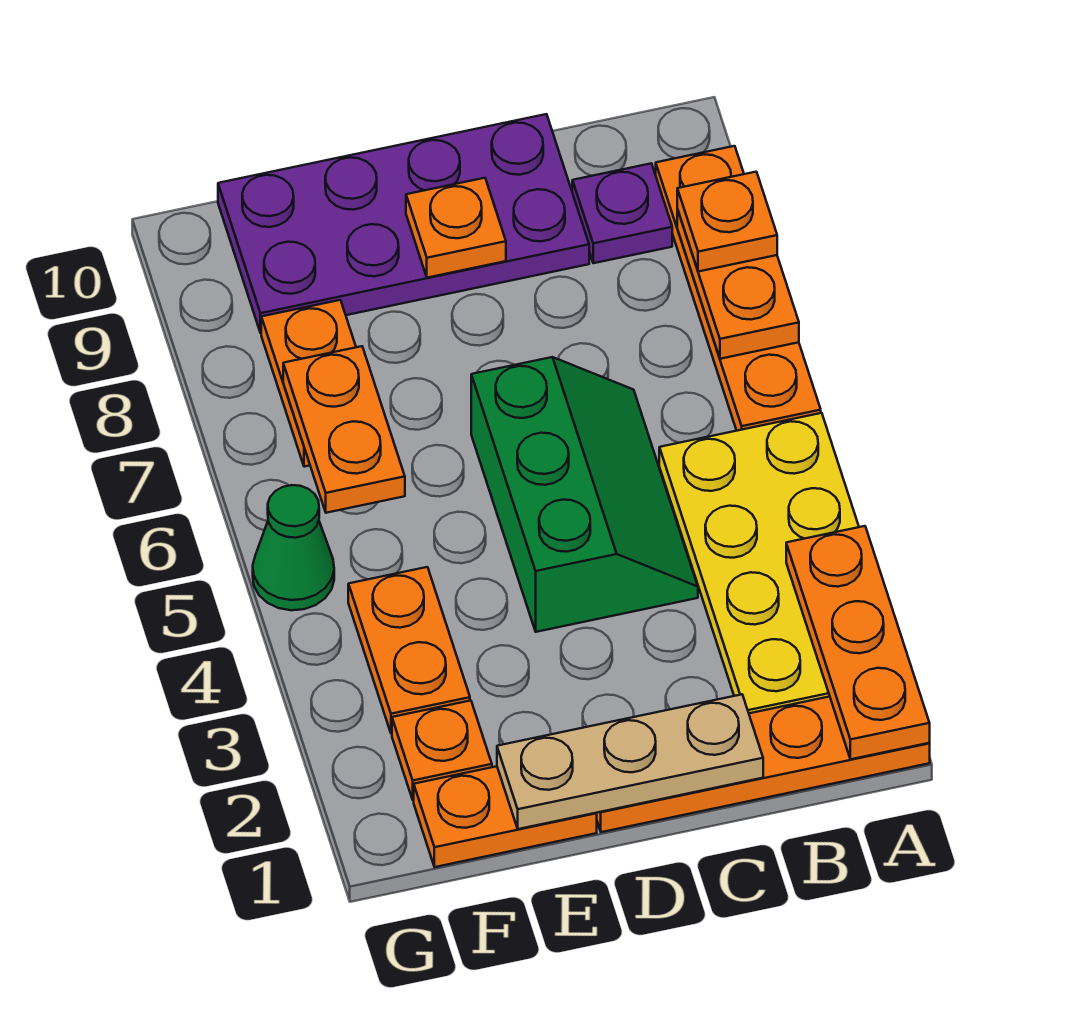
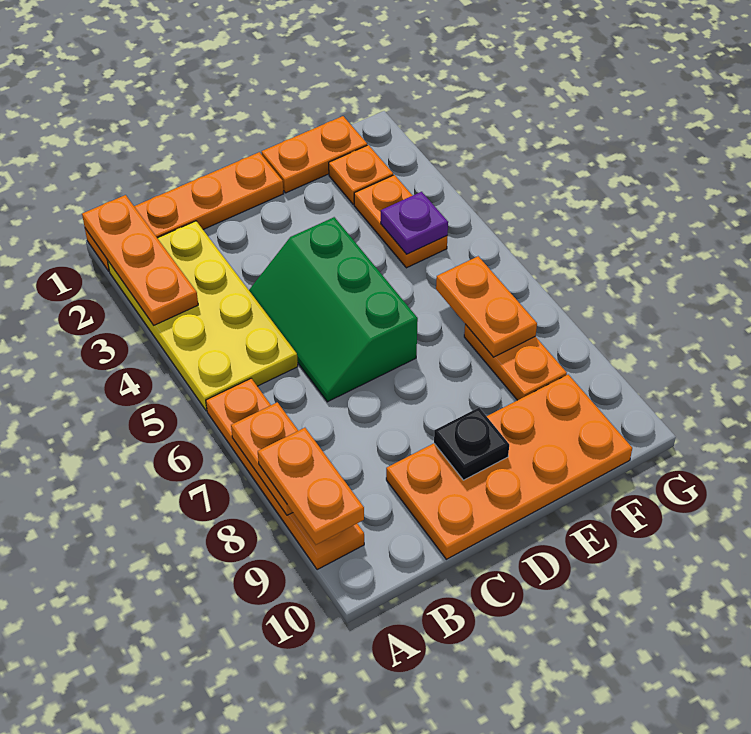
orange 1x1 plate [677,172,777,272] -> orange 1x2 plate [258,428,364,545]
purple 1x1 plate [572,163,672,263] -> purple 1x1 plate moved to [381,192,448,254]
tan 1x3 plate [497,694,763,829] -> none
purple 2x4 plate [218,114,589,333] -> orange 2x4 plate [386,375,632,559]
orange 1x1 plate [406,178,506,278] -> black 1x1 plate [434,408,509,480]
green 1x1 cone [253,485,334,610] -> none

